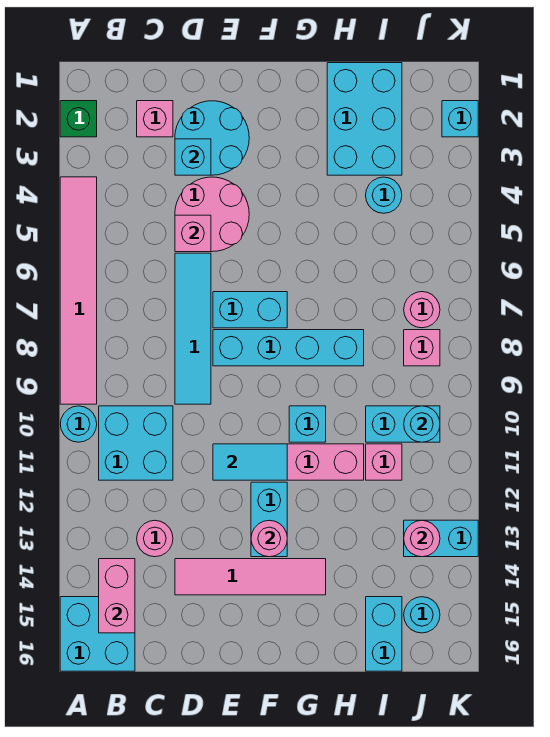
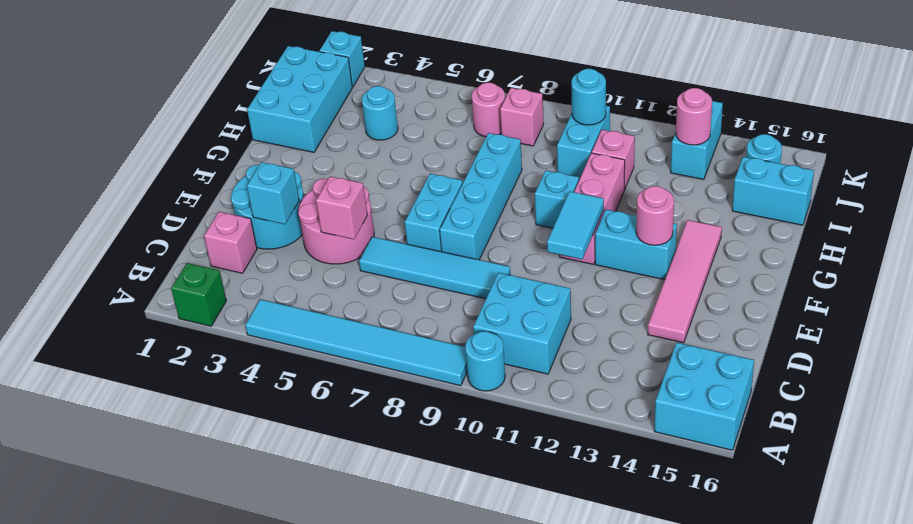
pink 1x6 tile [60,177,97,404] -> cyan 1x6 tile [245,299,467,386]
pink 1x2 brick [99,559,135,633] -> none
pink 1x1 round brick [137,520,173,557] -> none
cyan 2x3 brick [327,63,402,175] -> cyan 2x3 brick turned to [247,46,352,152]

